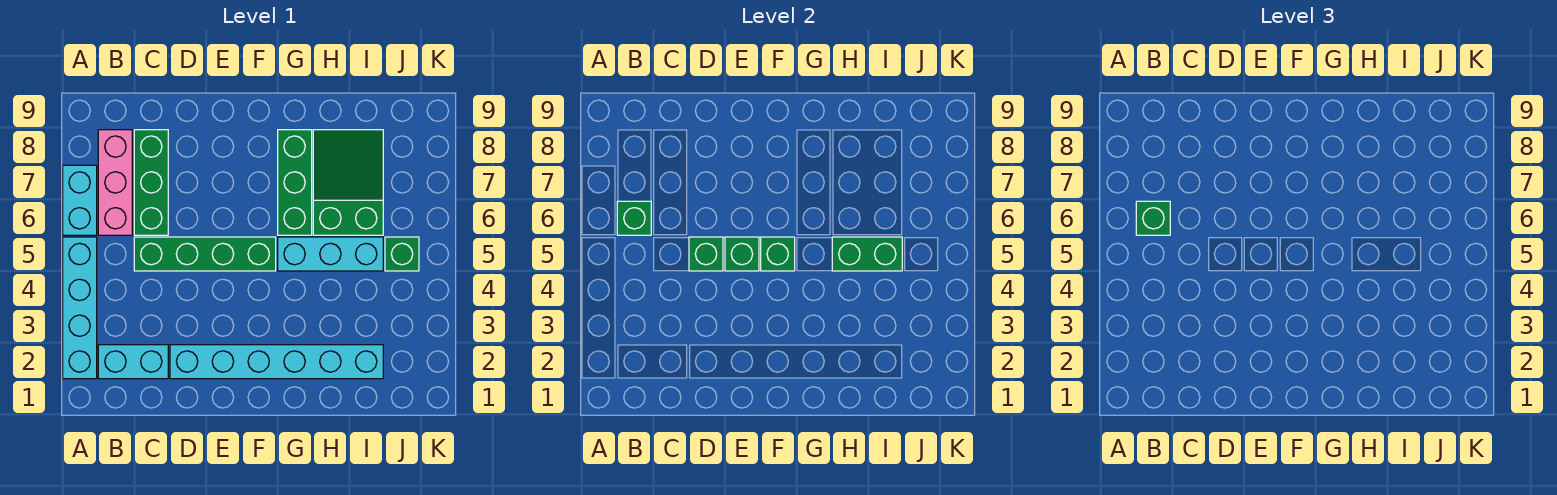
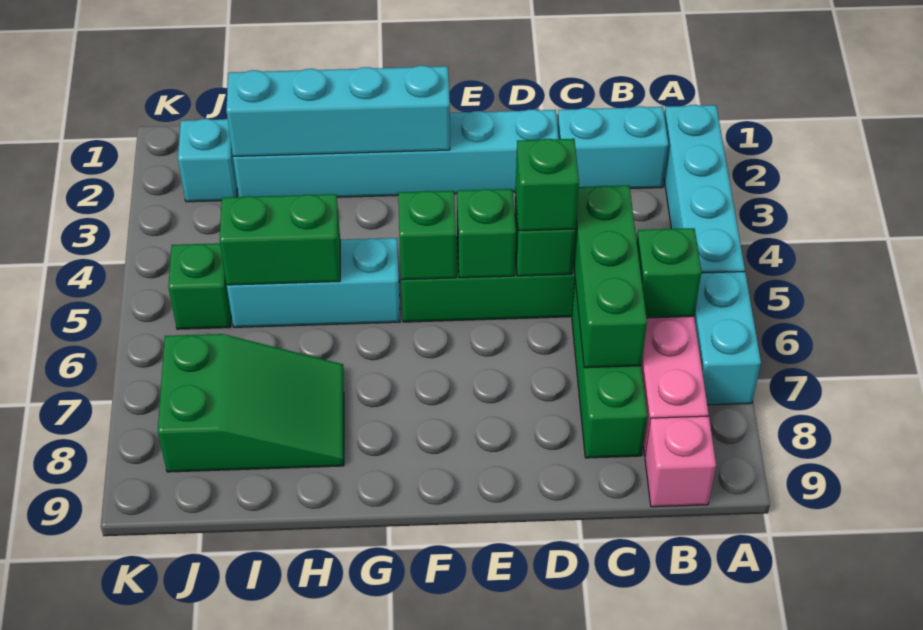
green 1x1 brick [1136,201,1170,235] -> green 1x1 brick moved to [515,139,579,231]
none -> pink 1x1 brick [645,416,716,507]
none -> cyan 1x4 brick [226,66,450,156]
green 1x3 brick [278,130,312,235] -> green 1x3 brick moved to [573,185,647,368]
green 2x3 slope [313,130,383,235] -> green 2x3 slope turned to [158,334,344,472]
none -> cyan 1x1 brick [178,119,237,202]

